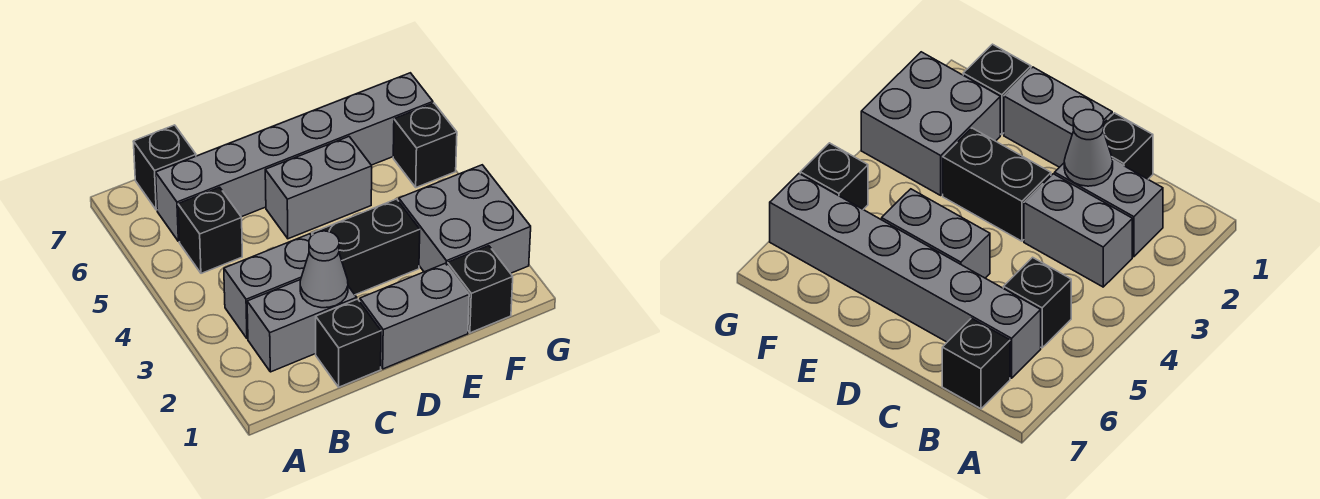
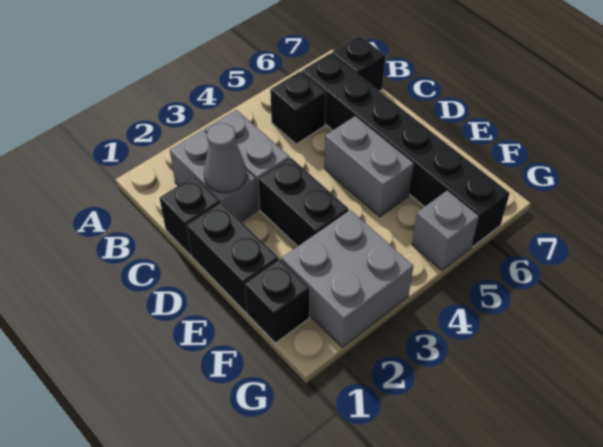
grey 1x6 brick [156,73,433,242] -> black 1x6 brick [302,53,510,247]
grey 1x2 brick [360,263,469,369] -> black 1x2 brick [187,203,279,312]
black 1x1 brick [393,103,457,187] -> grey 1x1 brick [412,191,479,270]

